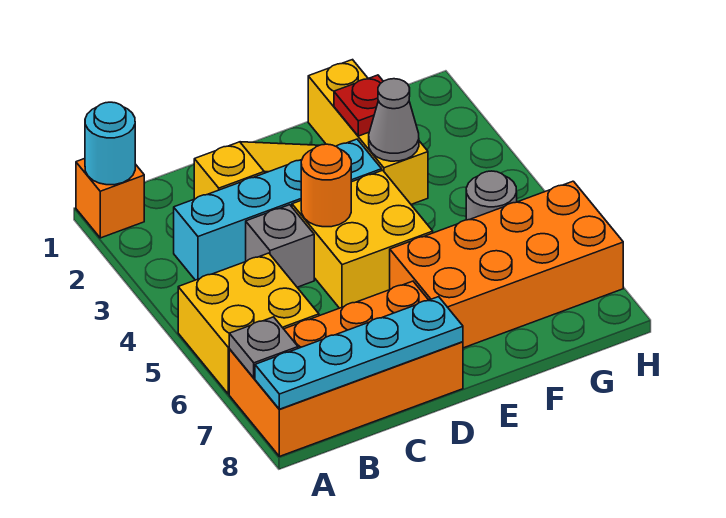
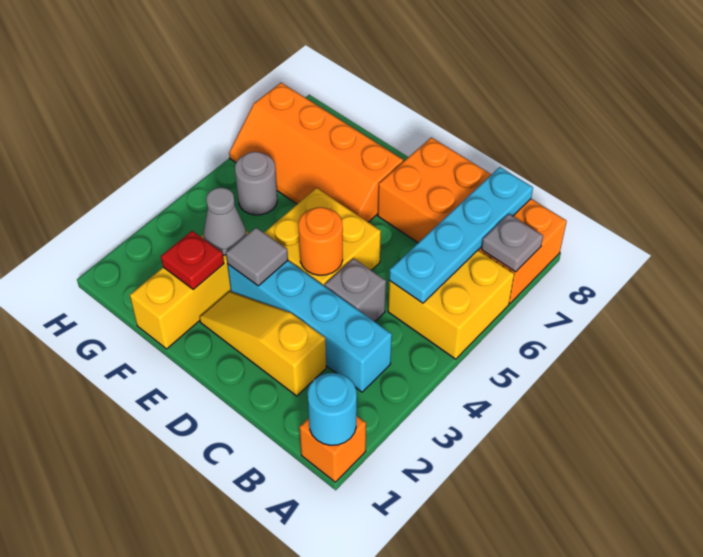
cyan 1x4 plate [255,297,463,409] -> cyan 1x4 plate turned to [389,167,533,303]
none -> grey 1x1 tile [226,228,288,286]
orange 2x4 brick [390,181,623,348] -> orange 2x4 slope [229,83,403,222]

